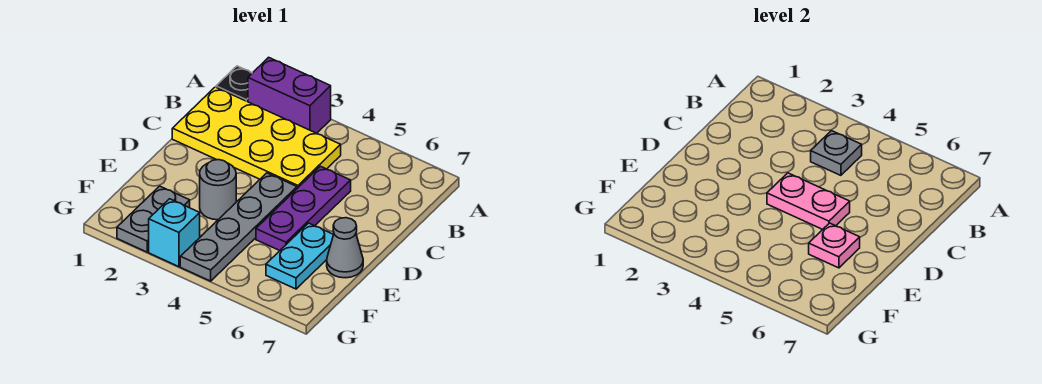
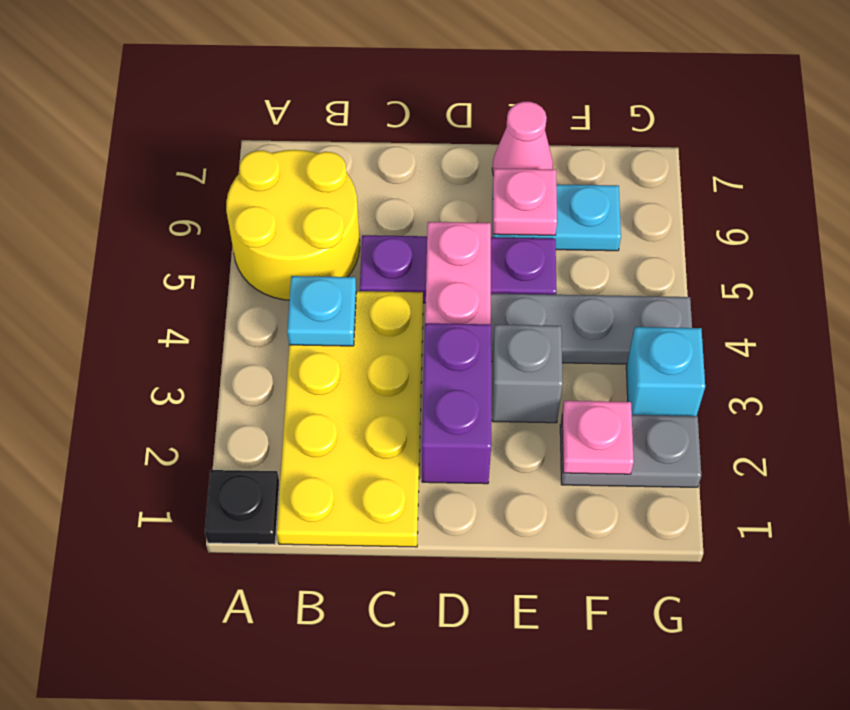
purple 1x2 brick [248,57,331,133] -> purple 1x2 brick moved to [422,323,491,484]
none -> yellow 2x2 round brick [226,150,360,300]
grey 1x1 plate [811,131,862,175] -> cyan 1x1 plate [287,276,356,346]
grey 1x1 round brick [200,160,236,220] -> grey 1x1 brick [492,324,563,423]
grey 1x1 cone [327,218,363,278] -> pink 1x1 cone [492,102,553,176]
none -> pink 1x1 plate [562,401,634,474]

